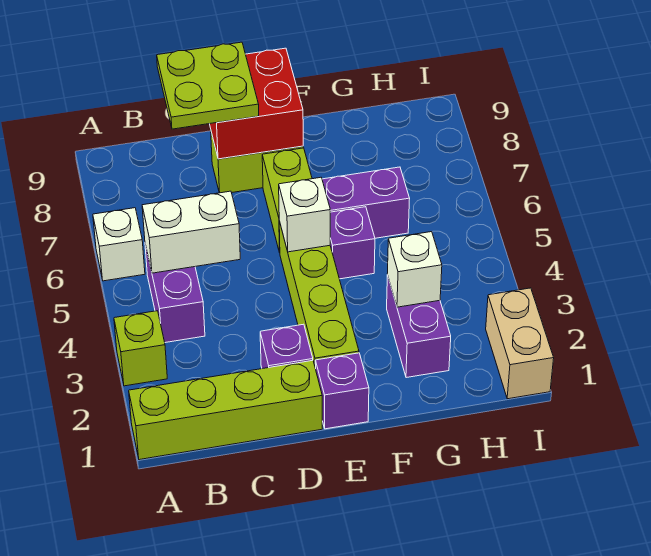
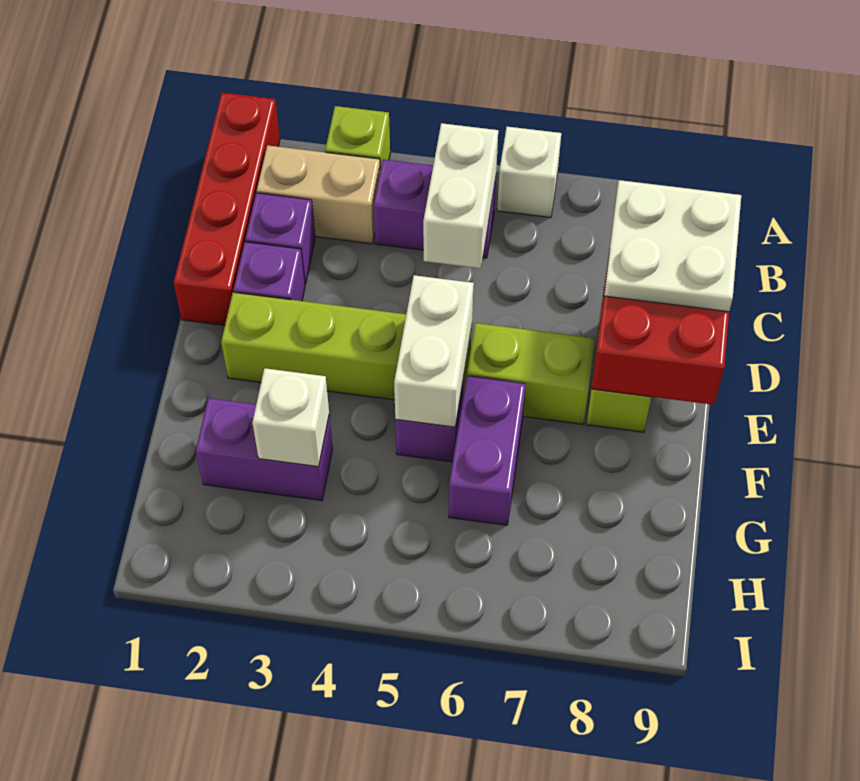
lime 1x4 brick [129,361,322,460] -> red 1x4 brick [174,93,280,325]
lime 2x2 plate [157,42,259,129] -> white 2x2 plate [604,180,741,312]
purple 1x1 brick [315,353,369,429] -> purple 1x1 brick moved to [245,193,315,285]
white 1x1 brick [279,177,330,252] -> white 1x2 brick [394,275,474,427]
tan 1x2 brick [486,288,554,399] -> tan 1x2 brick moved to [257,145,380,244]

